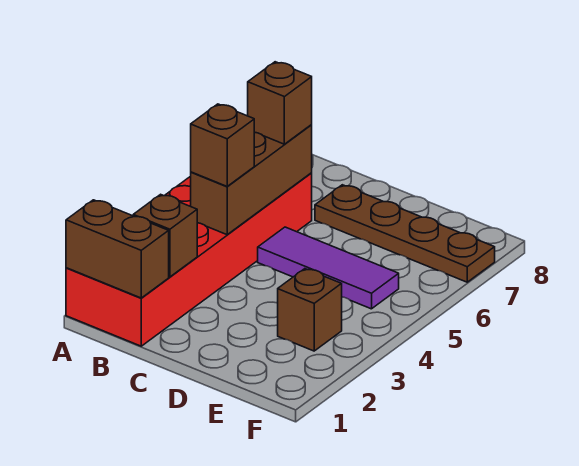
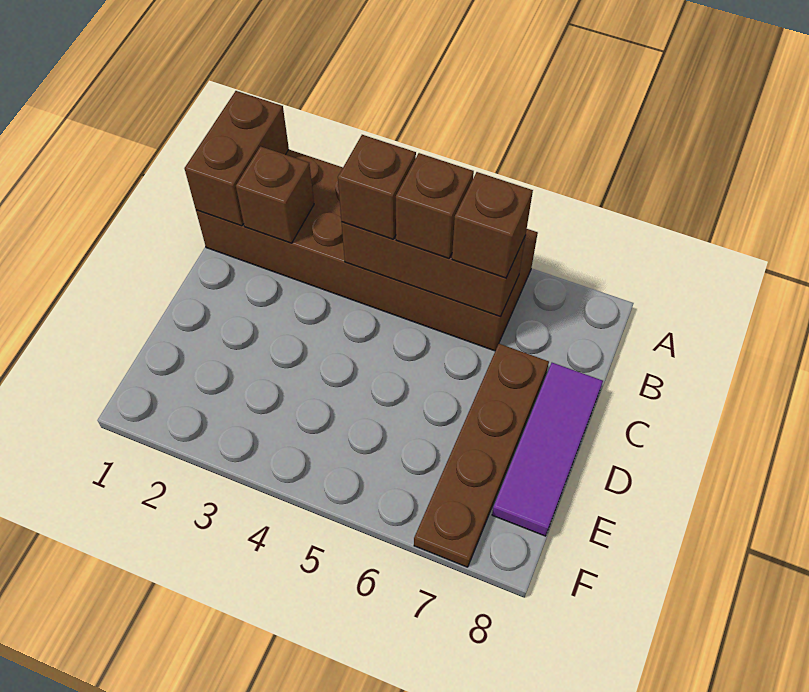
red 2x6 brick [66,173,312,346] -> brown 2x6 brick [196,150,538,351]
purple 1x3 tile [258,227,399,309] -> purple 1x3 tile moved to [492,363,603,536]
brown 1x1 brick [278,269,342,351] -> brown 1x1 brick moved to [396,153,474,258]

